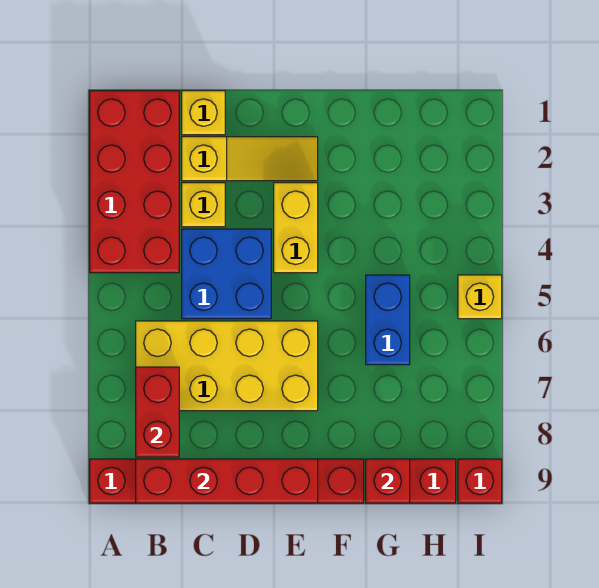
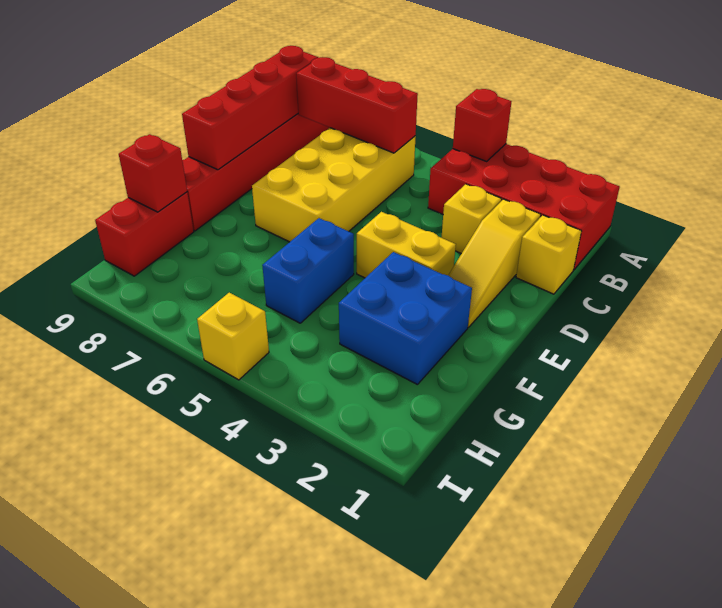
red 1x2 brick [136,367,179,457] -> red 1x3 brick [296,57,418,153]
blue 2x2 brick [182,229,271,319] -> blue 2x2 brick moved to [339,252,472,385]
blue 1x2 brick [366,275,410,365] -> blue 1x2 brick turned to [262,218,354,323]
red 1x1 brick [458,459,502,503] -> red 1x1 brick moved to [453,89,512,161]

